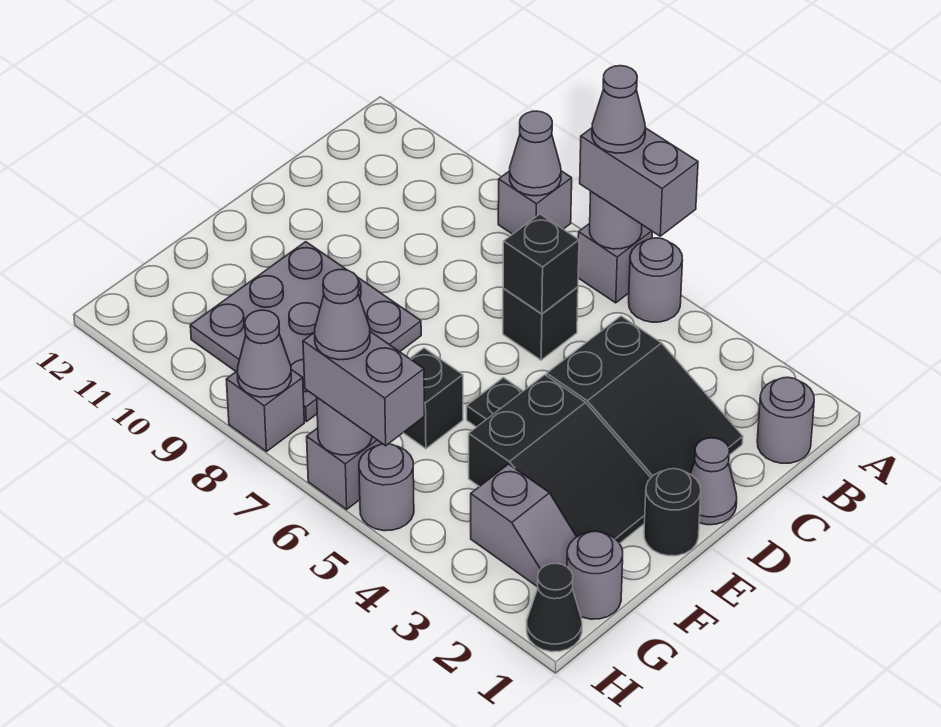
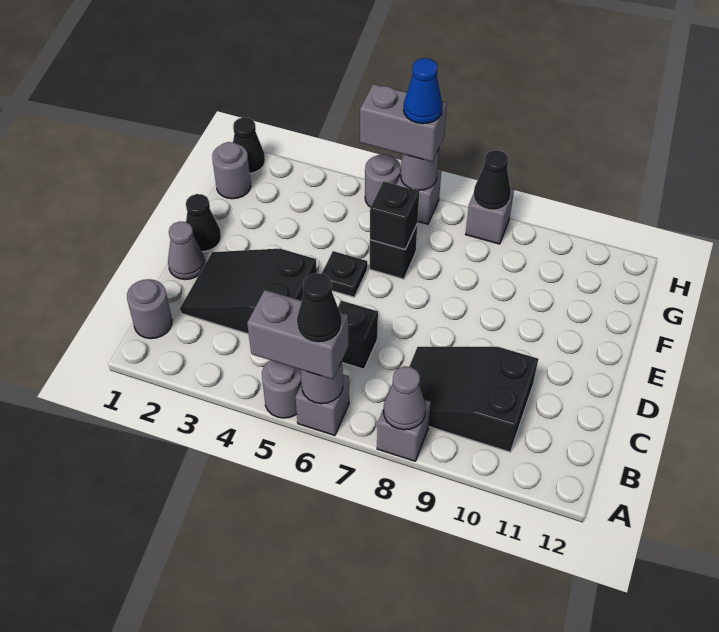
grey 1x1 cone [592,66,645,153] -> black 1x1 cone [297,273,342,343]
black 1x1 brick [503,214,579,314] -> black 1x1 brick moved to [370,181,419,249]
black 1x1 round brick [644,469,701,556] -> black 1x1 cone [186,194,221,252]
black 2x3 slope [469,375,651,543] -> black 2x3 slope moved to [409,347,538,452]
grey 3x3 plate [190,242,421,422] -> none
grey 1x2 slope [471,464,576,587] -> none
grey 1x1 cone [315,269,370,360] -> blue 1x1 cone [404,58,442,124]
grey 1x1 cone [237,310,291,397] -> black 1x1 cone [473,150,511,210]

